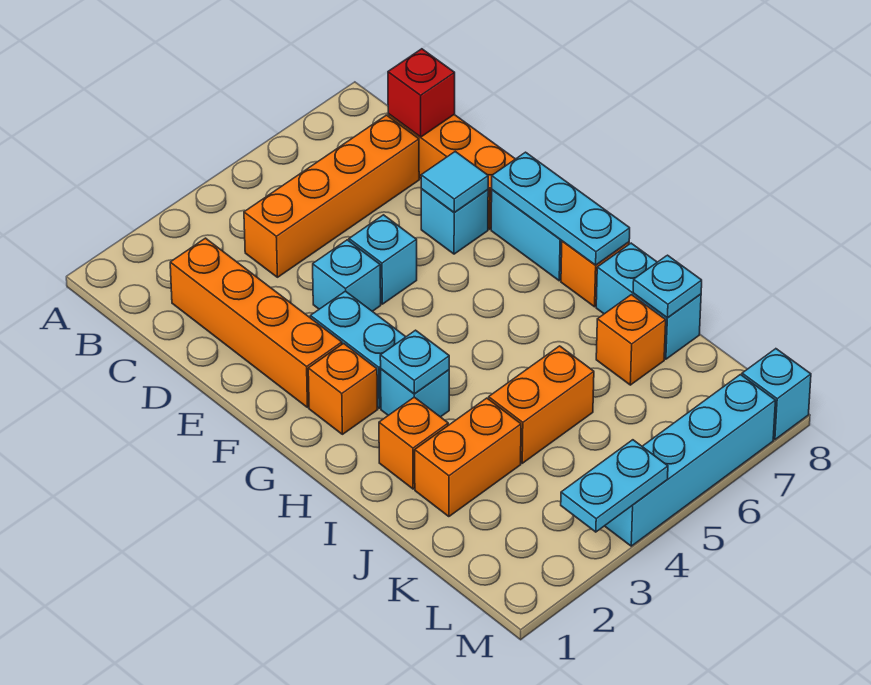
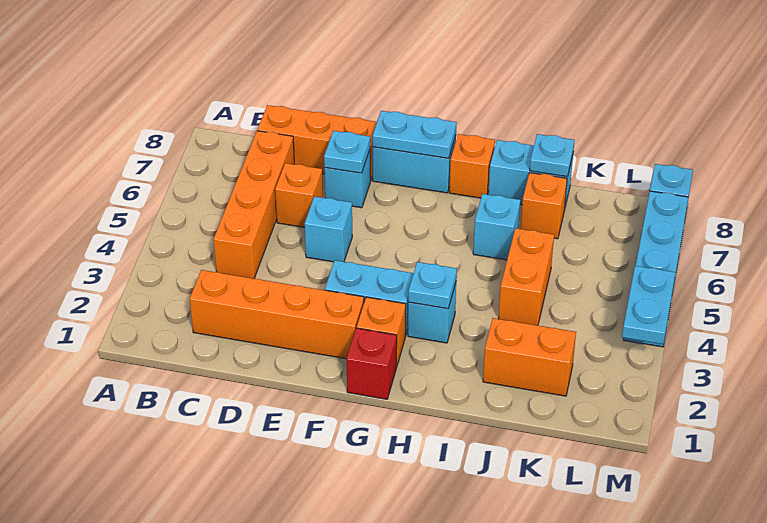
red 1x1 brick [388,49,455,137] -> red 1x1 brick moved to [347,328,397,399]
cyan 1x1 brick [313,240,381,311] -> cyan 1x1 brick moved to [473,194,520,260]
cyan 1x1 tile [421,152,488,213] -> cyan 1x1 plate [324,131,370,173]
cyan 1x3 plate [492,152,630,265] -> cyan 1x2 plate [373,111,457,158]
orange 1x1 brick [379,397,448,489] -> orange 1x1 brick moved to [275,163,323,227]
orange 1x2 brick [415,398,521,517] -> orange 1x2 brick turned to [483,318,576,396]

